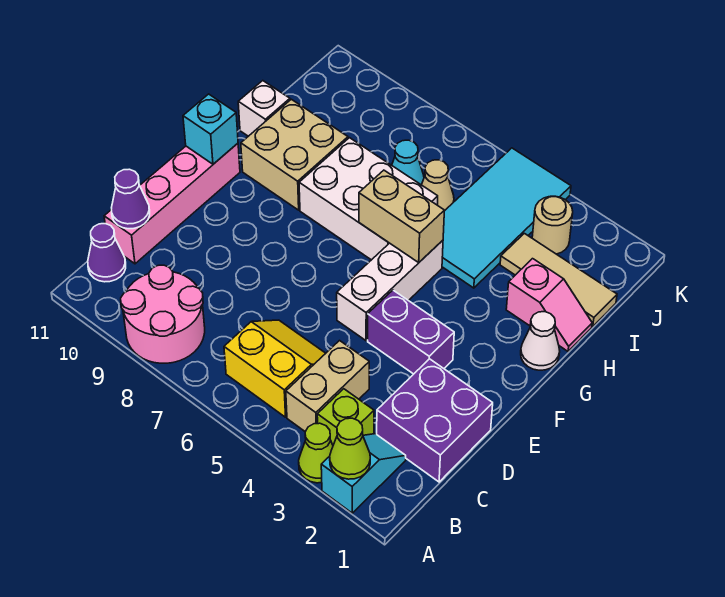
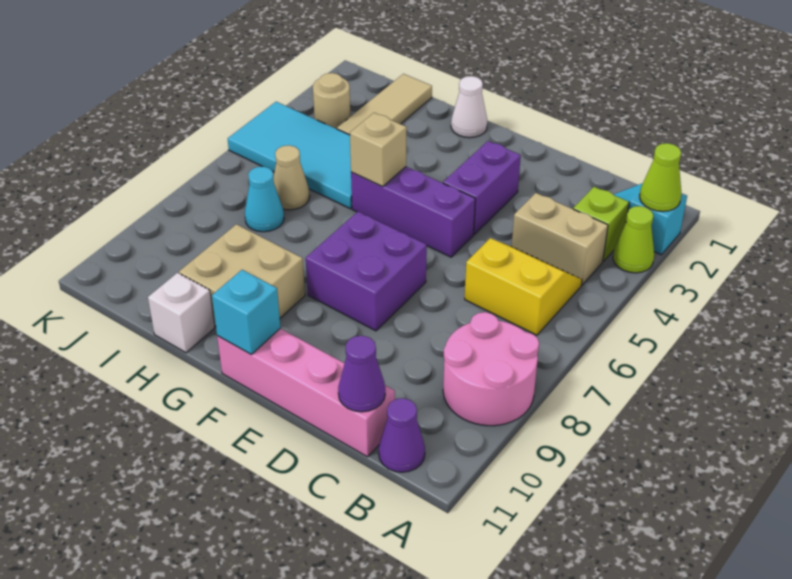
yellow 2x2 slope [224,320,326,417] -> yellow 2x2 slope turned to [465,238,582,335]
purple 2x2 brick [377,359,493,482] -> purple 2x2 brick moved to [306,212,427,331]
white 1x3 brick [337,240,443,341] -> purple 1x3 brick [351,167,475,257]
tan 1x2 brick [359,170,444,262] -> tan 1x1 brick [350,113,407,187]
white 2x3 brick [299,138,438,260] -> none
pink 1x2 slope [506,259,592,351] -> none

